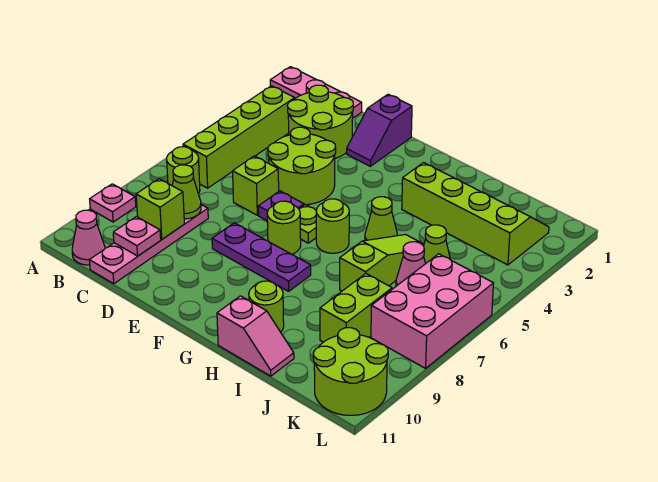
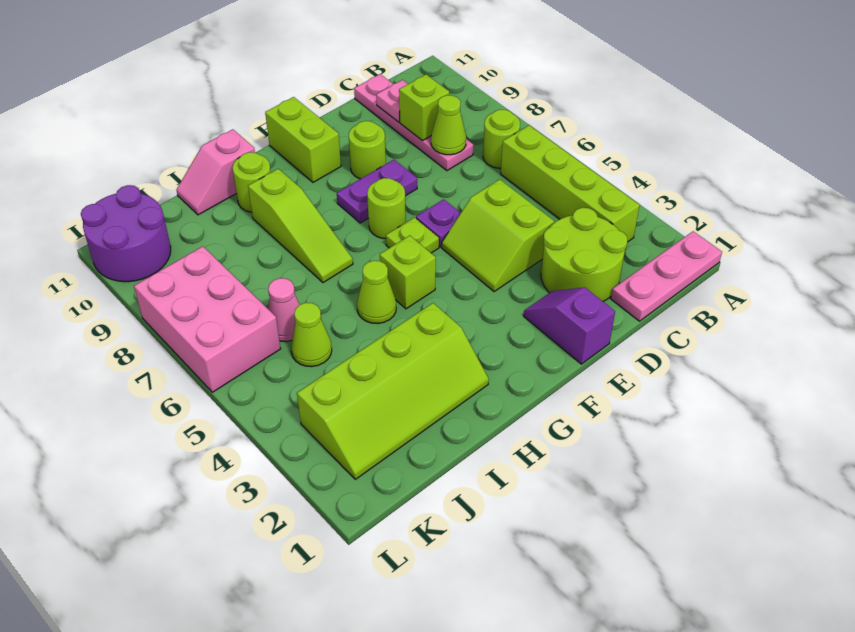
pink 1x1 plate [90,184,136,222] -> none
pink 1x1 cone [72,210,105,265] -> none
lime 2x2 round brick [268,127,336,205] -> lime 2x2 slope [442,179,554,292]
lime 1x1 brick [233,156,279,215] -> lime 1x1 brick moved to [380,236,436,309]
purple 1x3 plate [212,223,311,291] -> purple 1x2 plate [337,160,417,223]
lime 1x1 round brick [316,199,349,253] -> lime 1x1 round brick moved to [349,121,386,179]
lime 1x3 slope [340,235,424,291] -> lime 1x3 slope moved to [248,169,353,283]
lime 1x2 brick [320,274,392,342] -> lime 1x2 brick moved to [265,97,341,182]
lime 2x2 round brick [313,328,388,415] -> purple 2x2 round brick [81,185,171,282]

